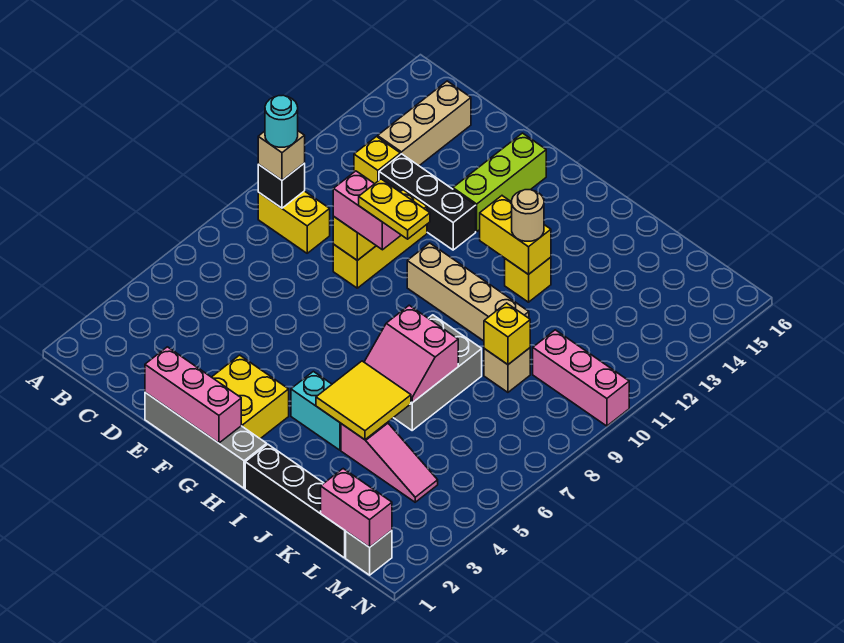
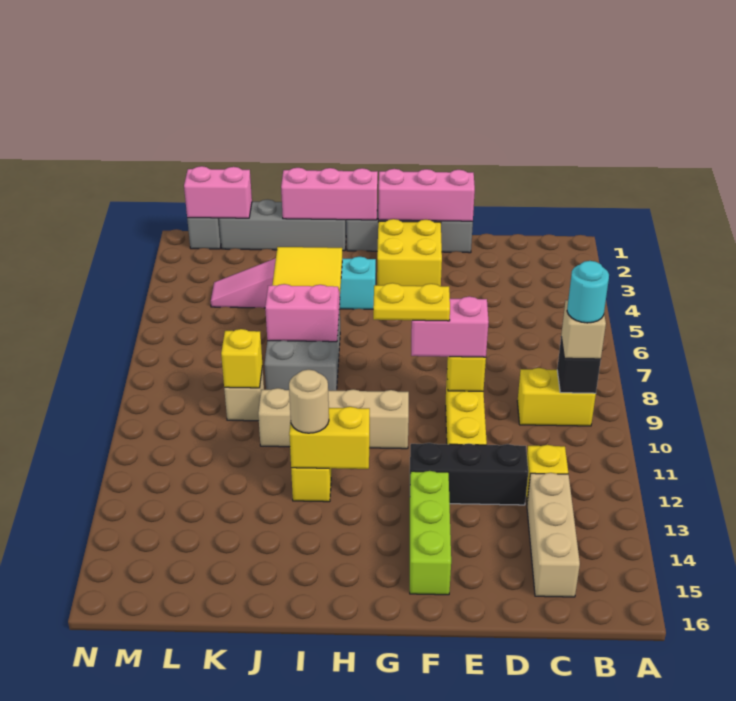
black 1x4 brick [245,444,346,558] -> grey 1x4 brick [219,199,346,251]
pink 1x3 brick [533,330,629,426] -> pink 1x3 brick moved to [281,168,378,220]

